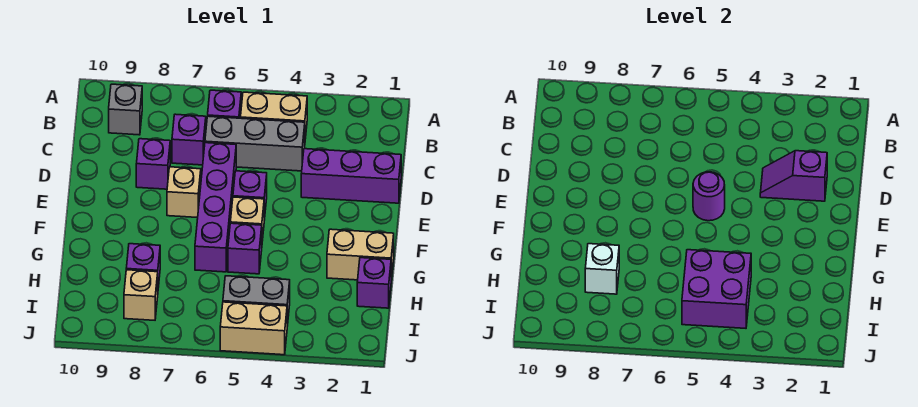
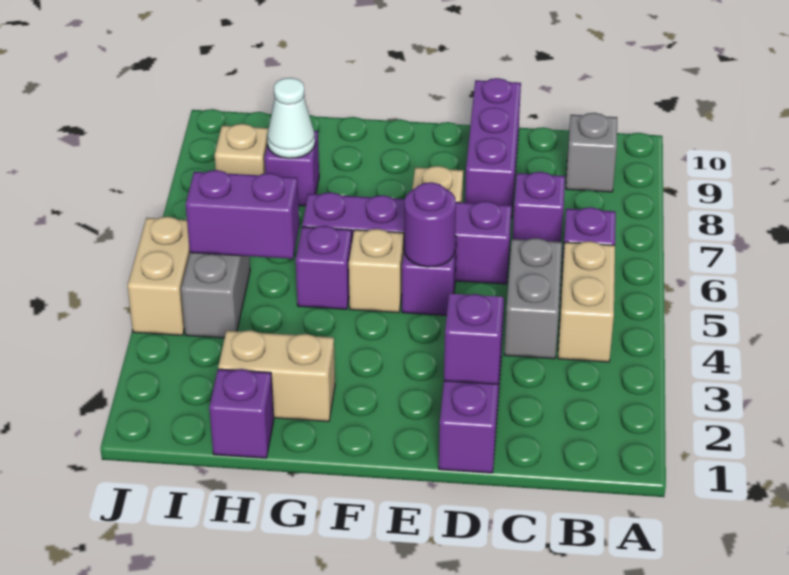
grey 1x3 brick [205,116,305,171] -> grey 1x2 brick [504,238,562,359]
purple 1x1 brick [136,139,170,189] -> purple 1x3 brick [465,78,521,218]
tan 1x2 brick [327,229,394,280] -> tan 1x2 brick turned to [218,330,335,421]
purple 2x2 brick [682,250,751,328] -> purple 1x2 brick [186,170,299,259]
white 1x1 brick [585,244,619,294] -> white 1x1 cone [267,78,315,158]

